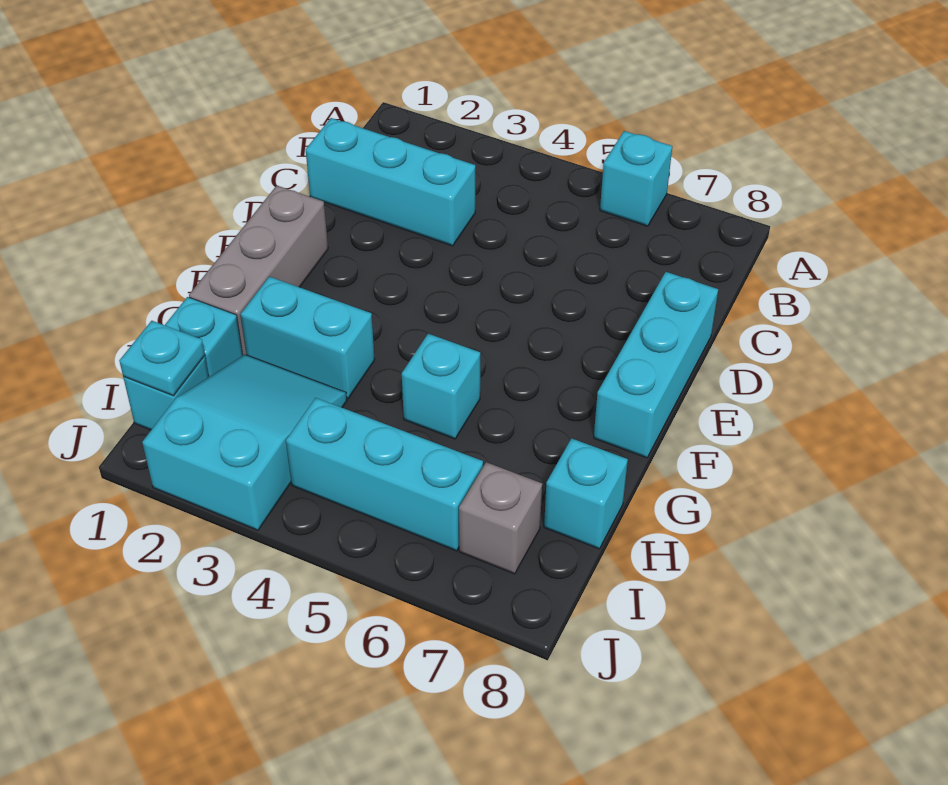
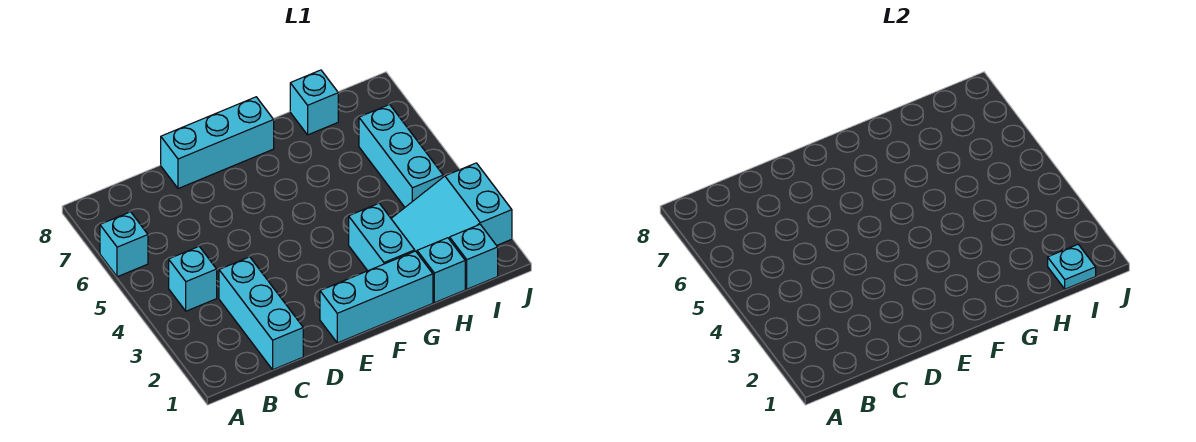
grey 1x3 brick [189,186,328,355] -> cyan 1x3 brick [320,251,433,343]
cyan 1x1 brick [402,334,480,439] -> cyan 1x1 brick moved to [169,247,217,311]
grey 1x1 brick [459,462,542,574] -> none

